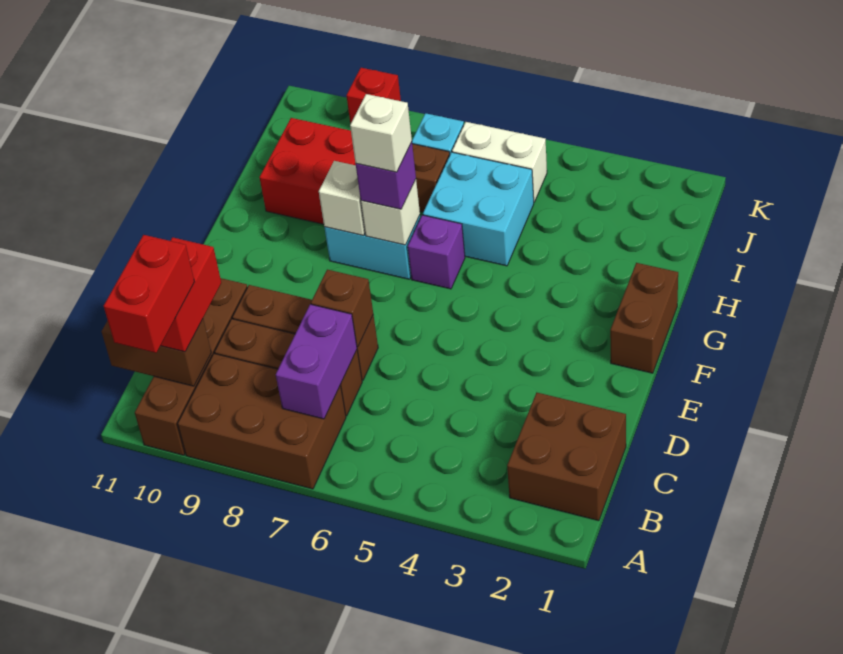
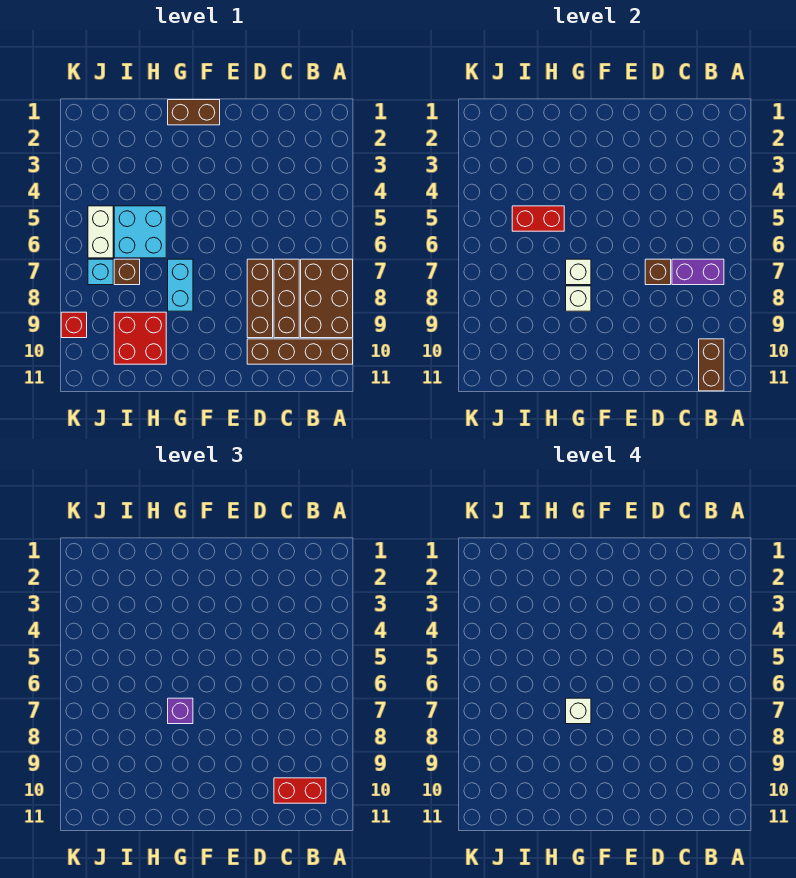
red 1x2 brick [104,235,194,353] -> red 1x2 brick moved to [512,206,564,231]
brown 2x2 brick [507,393,626,521] -> none
purple 1x1 brick [408,215,465,289] -> none

